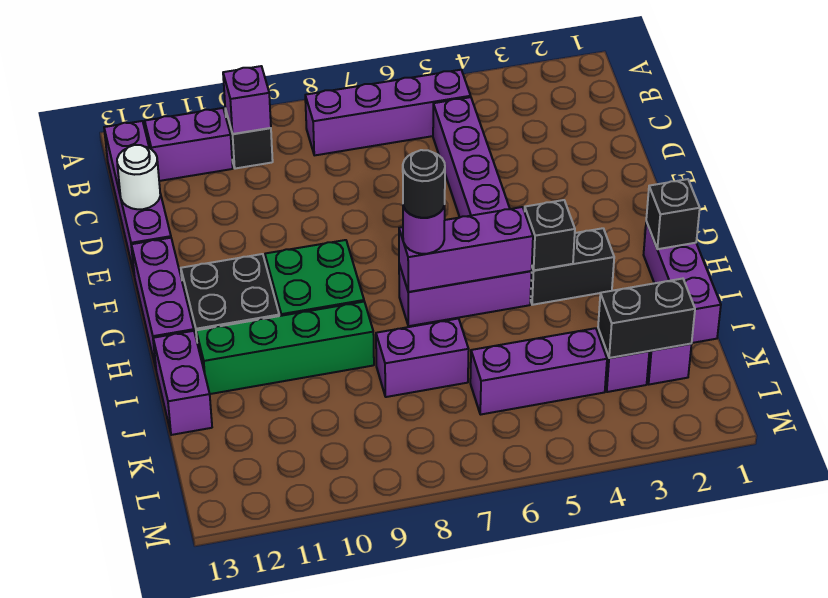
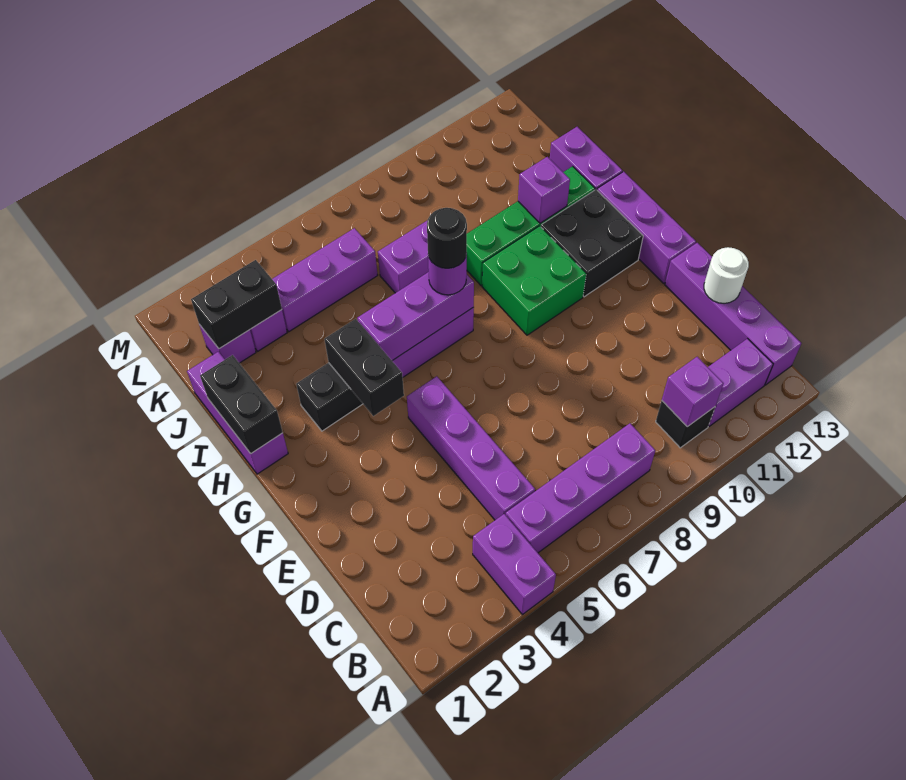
none -> purple 1x2 brick [473,514,556,615]
black 1x1 brick [646,179,700,249] -> black 1x2 brick [200,355,283,454]
black 1x1 brick [525,200,575,270] -> black 1x2 brick [324,319,404,416]
none -> purple 1x1 brick [518,157,570,223]

